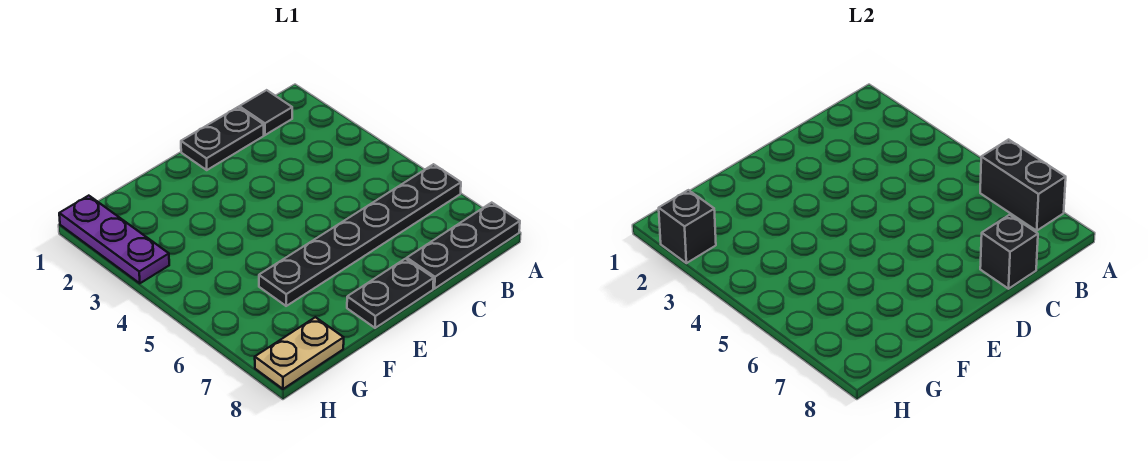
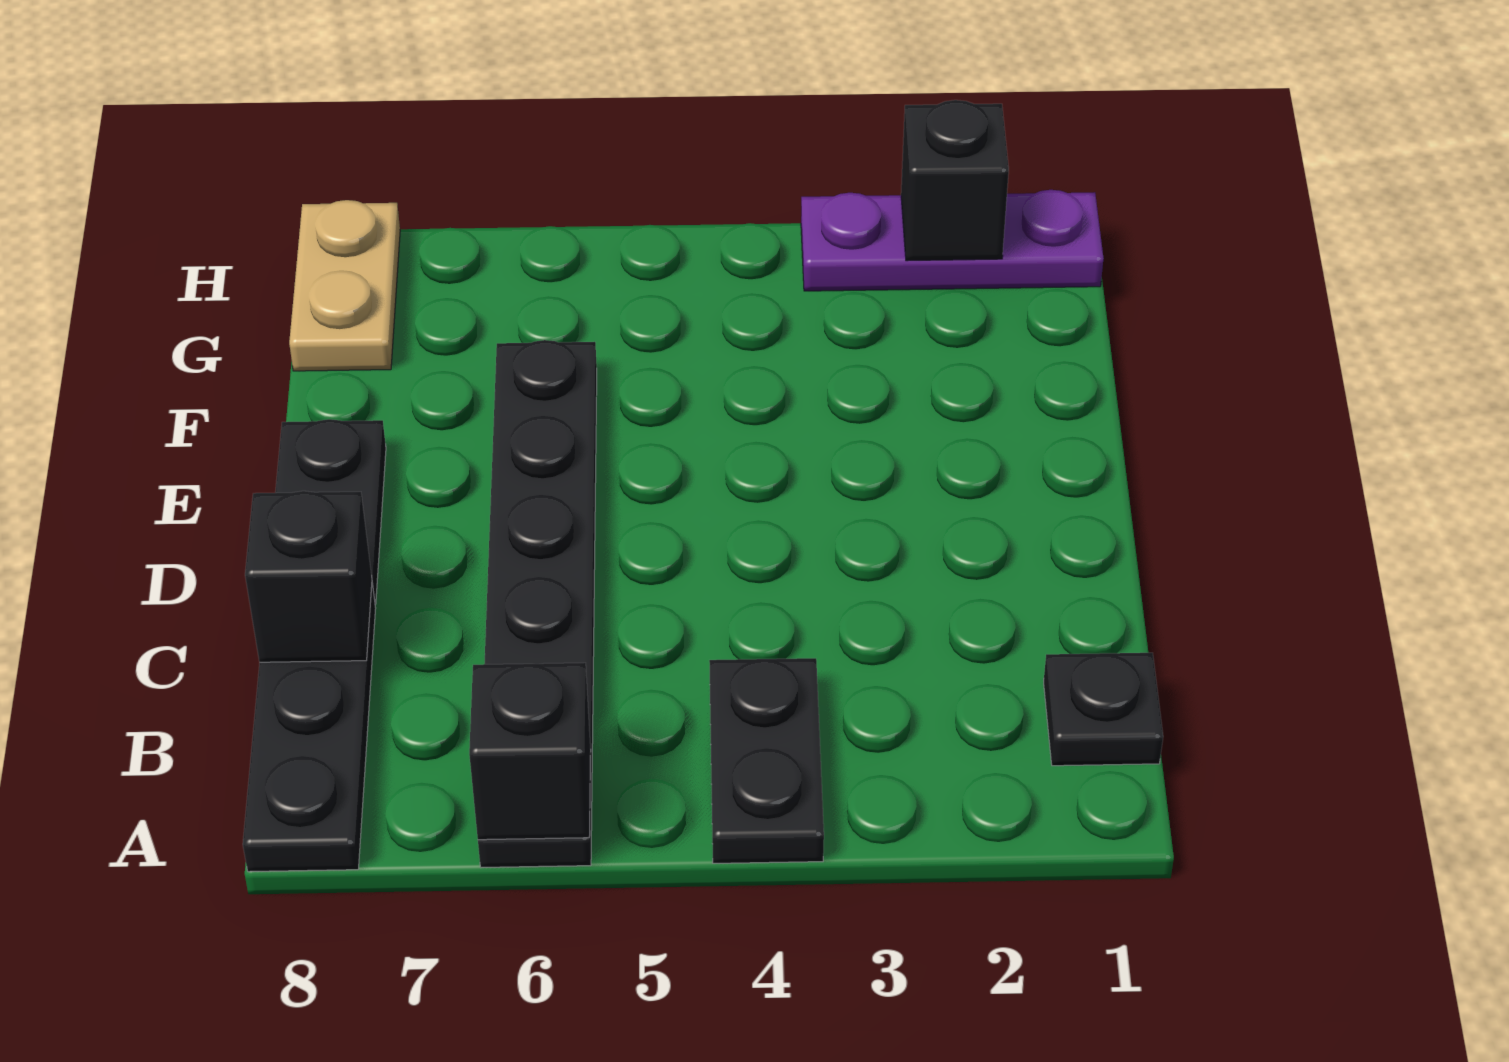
black 1x2 brick [980,140,1066,231] -> black 1x1 brick [469,663,591,840]
black 1x1 tile [239,90,292,135] -> black 1x1 plate [1044,653,1163,766]
black 1x2 plate [181,107,264,170] -> black 1x2 plate moved to [709,658,824,863]

